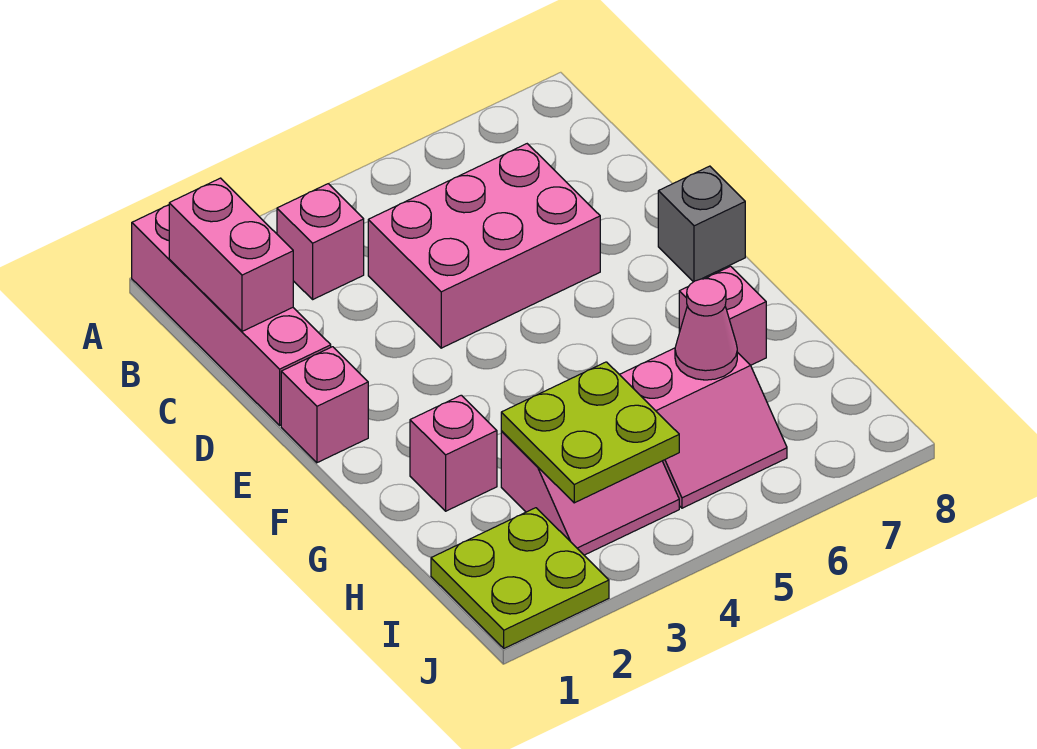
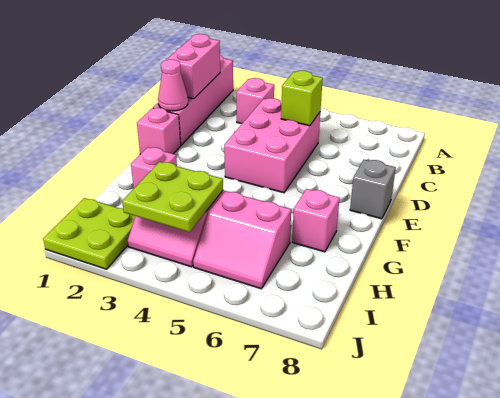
pink 2x3 brick [368,144,600,348] -> pink 2x3 brick turned to [224,98,320,193]
none -> lime 1x1 brick [281,71,323,126]
pink 1x1 cone [675,279,737,380] -> pink 1x1 cone moved to [158,60,188,111]

